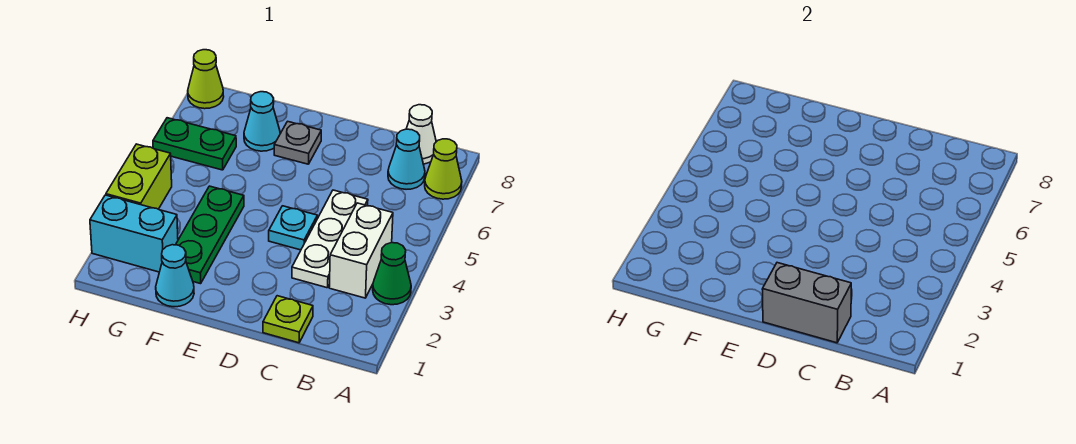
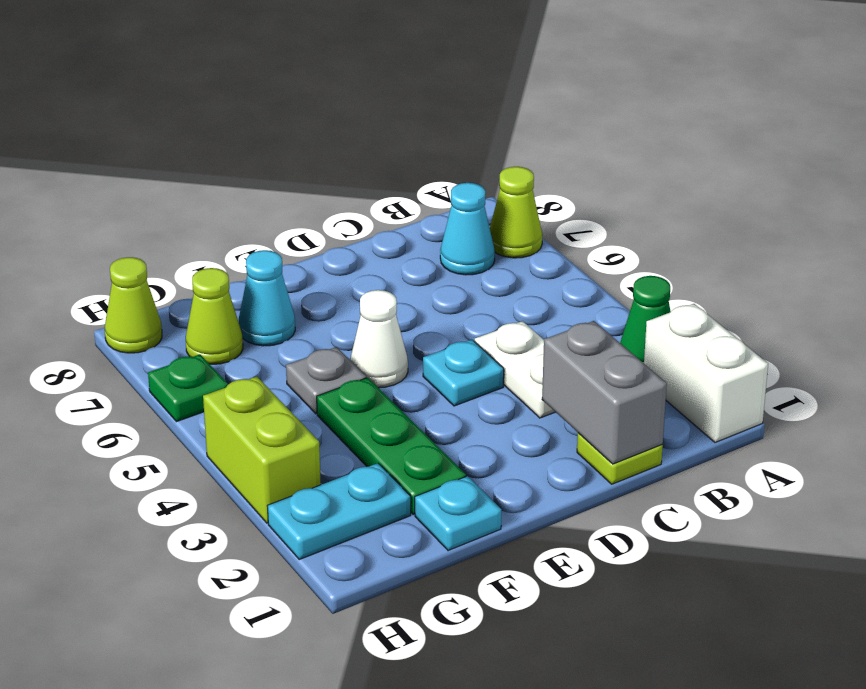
white 1x2 brick [329,203,393,298] -> white 1x2 brick moved to [644,304,768,442]
white 1x1 cone [406,105,436,164] -> white 1x1 cone moved to [350,290,408,388]
grey 1x2 brick [762,263,851,343] -> grey 1x2 brick turned to [542,321,667,464]
white 1x3 plate [292,190,368,288] -> white 1x2 plate [474,321,555,418]
grey 1x1 plate [274,121,321,164] -> grey 1x1 plate moved to [286,347,366,414]
cyan 1x1 cone [156,245,194,307] -> cyan 1x1 plate [415,476,501,551]
cyan 1x2 brick [90,195,178,272] -> cyan 1x2 plate [268,463,411,559]
green 1x2 plate [153,118,236,170] -> green 1x1 plate [148,354,228,422]
none -> lime 1x1 cone [186,268,243,364]

